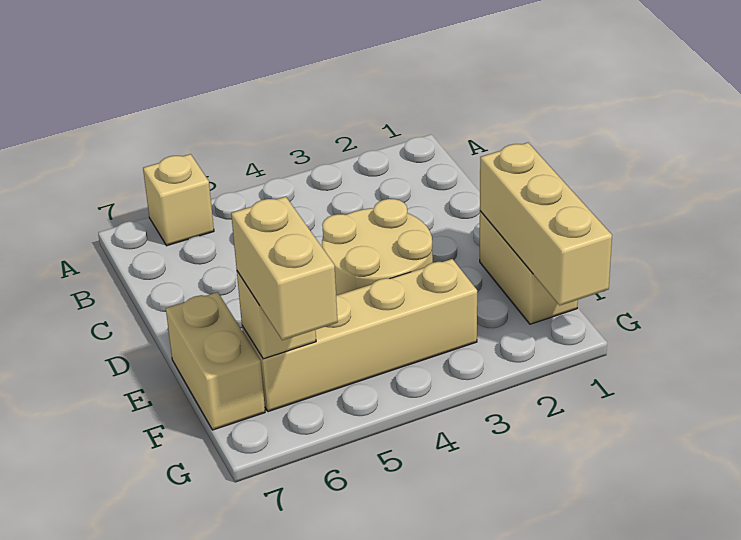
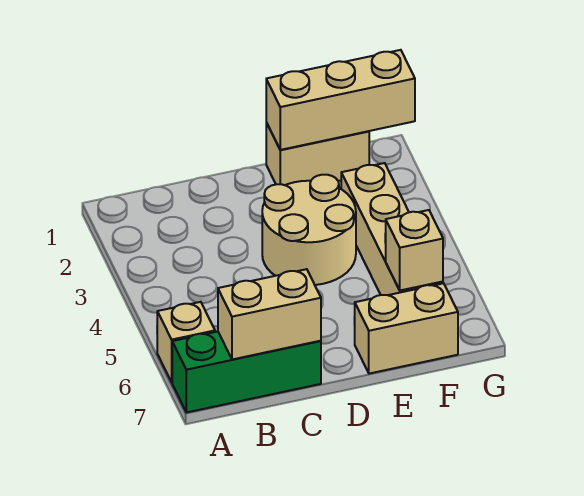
none -> green 1x3 brick [172,331,321,413]
tan 1x2 brick [231,197,338,340] -> tan 1x2 brick moved to [218,269,321,359]

